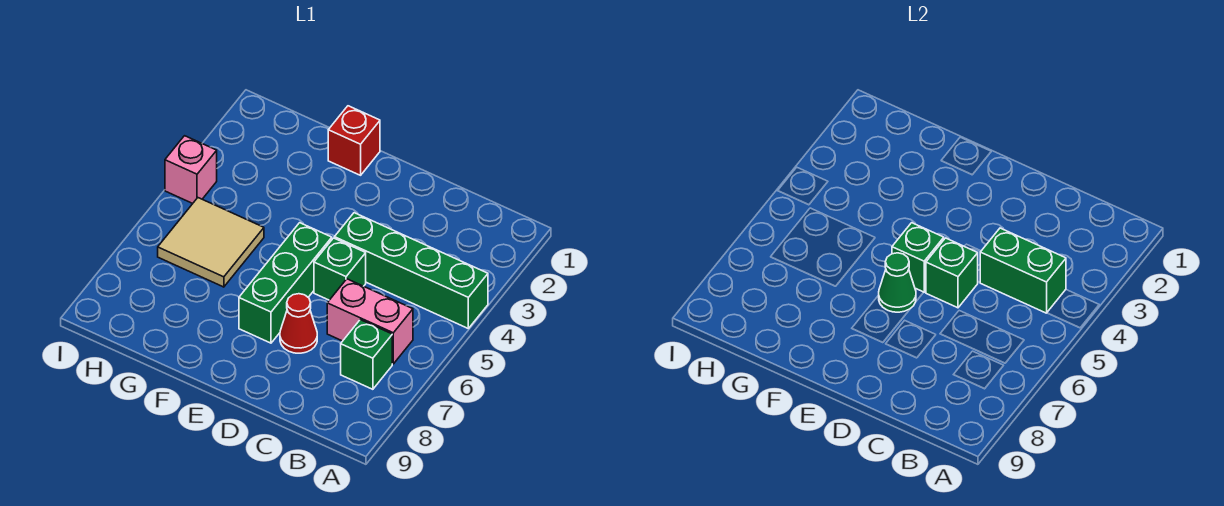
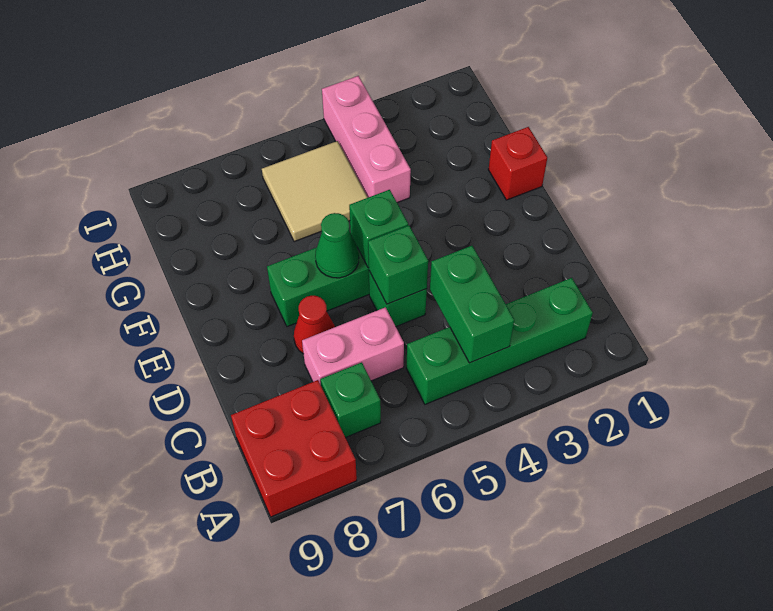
green 1x4 brick [334,213,488,328] -> green 1x4 brick turned to [406,278,593,404]
none -> red 2x2 brick [231,380,357,517]
pink 1x2 brick [327,279,413,364] -> pink 1x2 brick turned to [302,307,404,385]
pink 1x1 brick [165,136,217,203] -> pink 1x3 brick [322,76,411,203]

